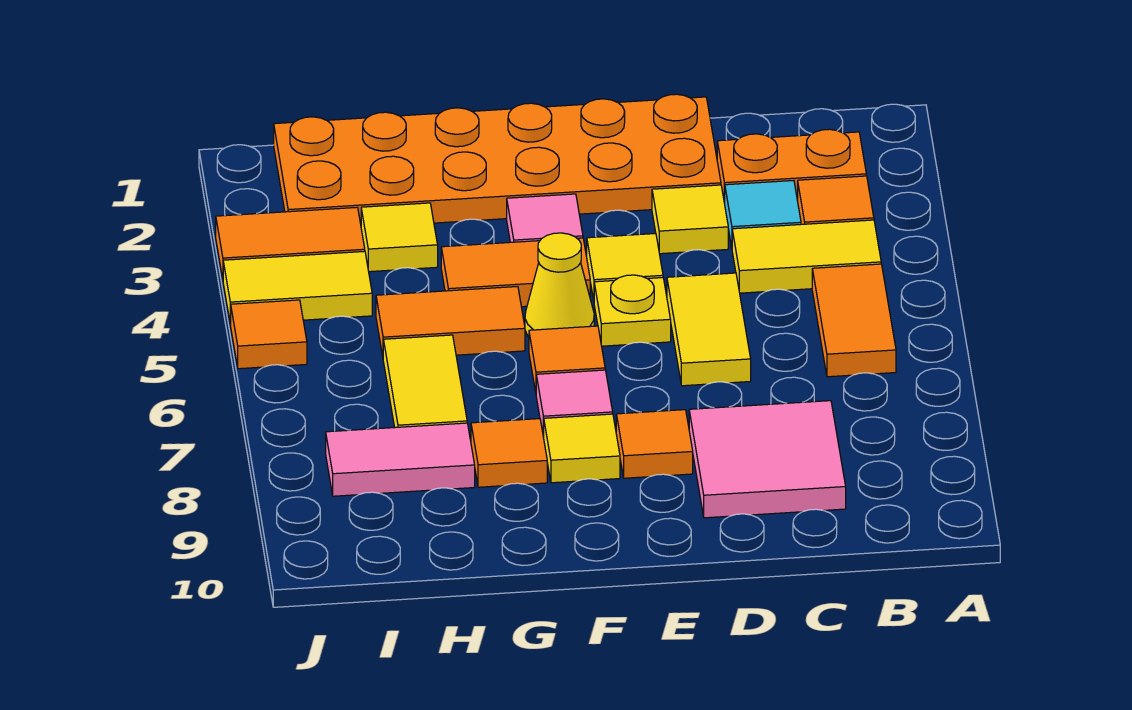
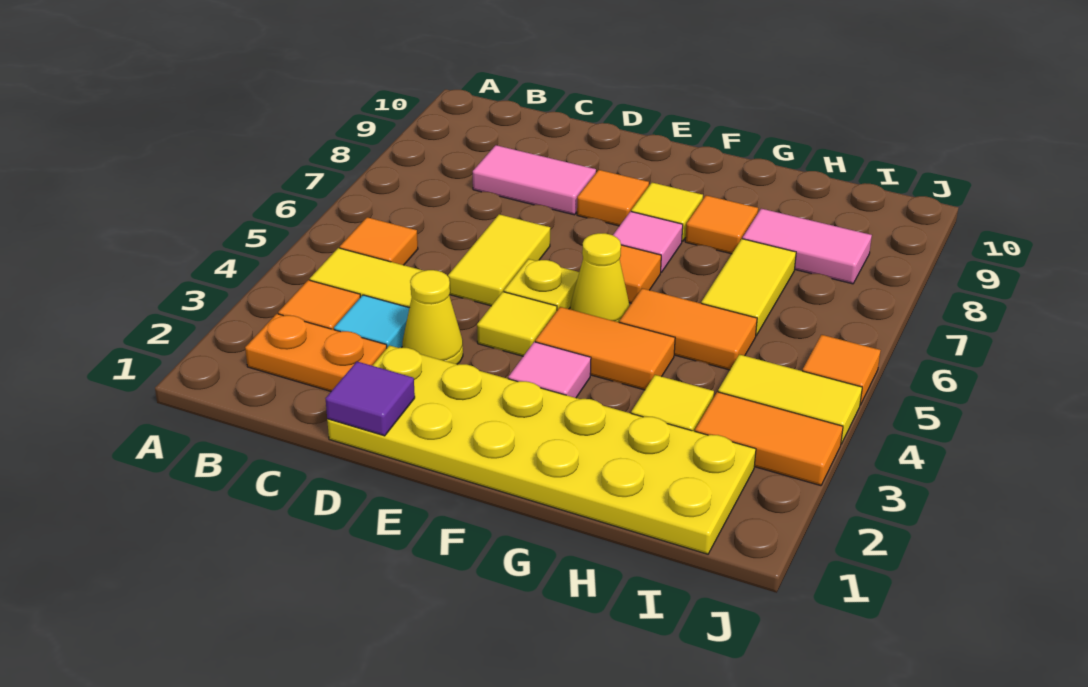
orange 1x2 tile [812,264,896,377] -> orange 1x1 tile [340,217,418,265]
pink 2x2 tile [689,401,846,518] -> pink 1x2 tile [473,145,596,215]
orange 2x6 plate [274,94,721,224] -> yellow 2x6 plate [327,345,756,554]
none -> purple 1x1 tile [326,362,415,436]
yellow 1x1 tile [652,185,728,254] -> yellow 1x1 cone [402,270,463,364]

